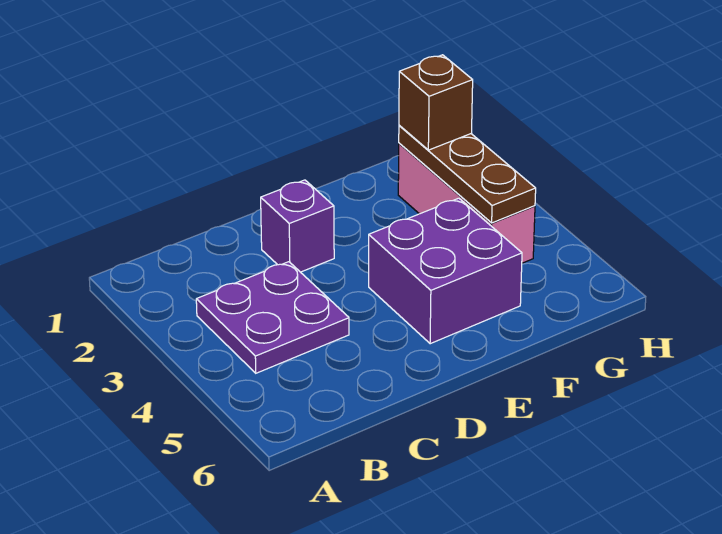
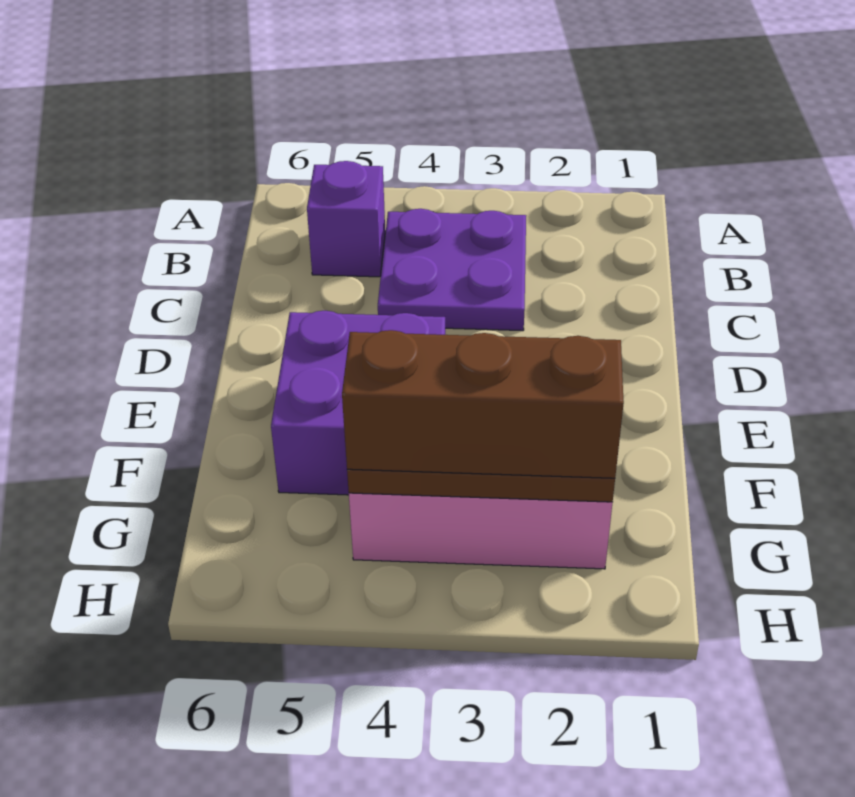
purple 1x1 brick [261,180,334,272] -> purple 1x1 brick moved to [307,161,385,277]
brown 1x1 brick [399,55,473,150] -> brown 1x3 brick [342,330,624,478]

